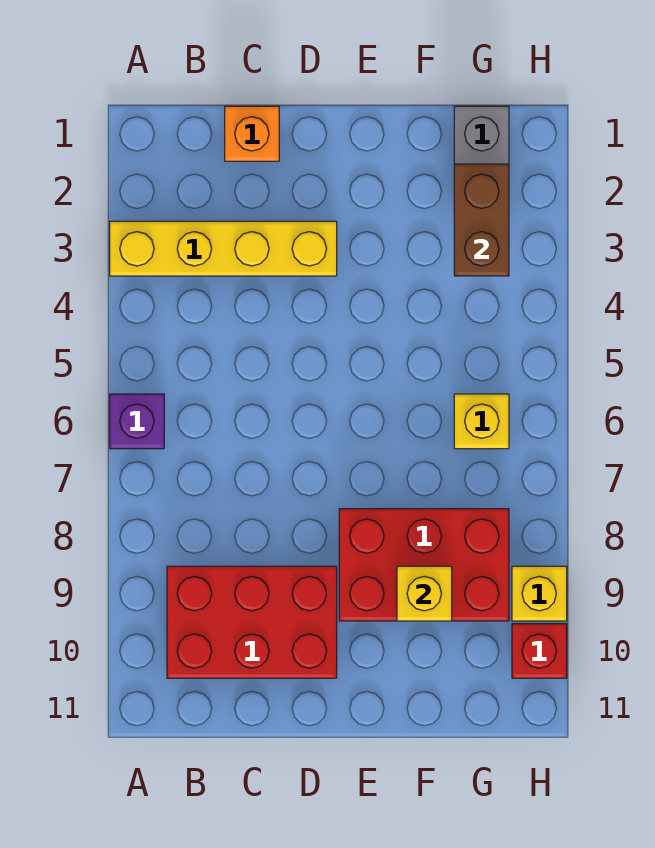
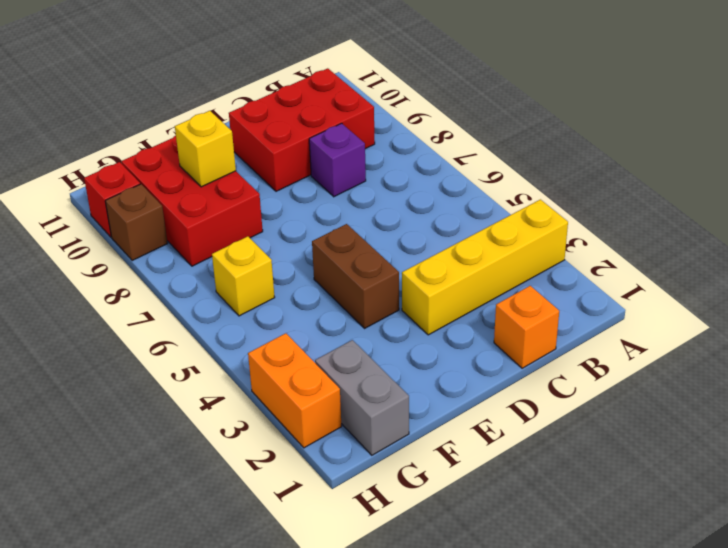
purple 1x1 brick [110,394,164,449] -> purple 1x1 brick moved to [309,123,366,197]
red 2x3 brick [339,509,509,621] -> red 2x3 brick turned to [121,136,263,266]
brown 1x2 brick [454,164,509,276] -> brown 1x2 brick moved to [312,224,399,328]
none -> orange 1x2 brick [248,333,342,448]
yellow 1x1 brick [512,566,567,621] -> brown 1x1 brick [105,184,168,261]

